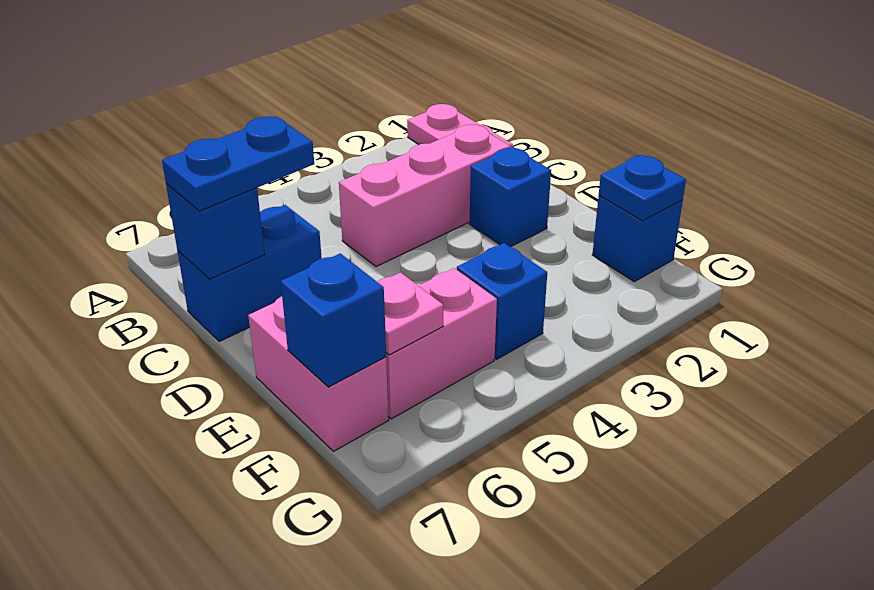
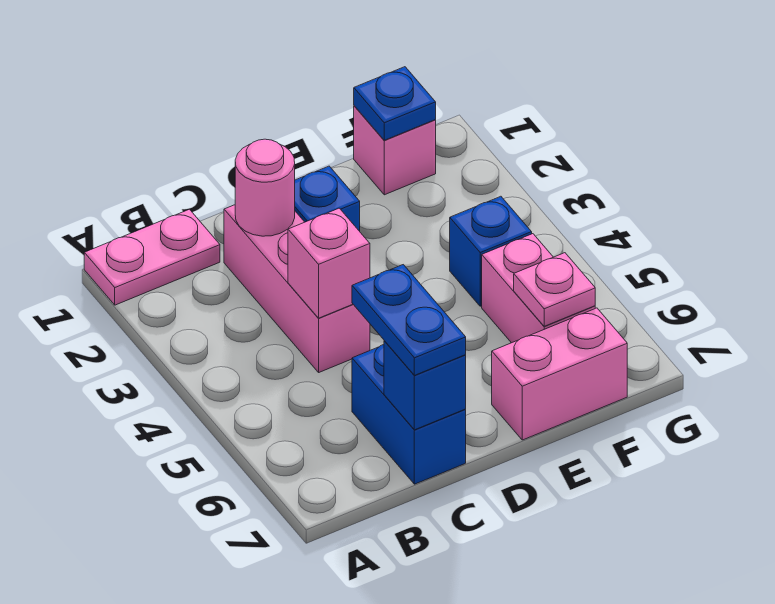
none -> pink 1x1 round brick [235,139,295,236]
none -> pink 1x1 brick [288,208,370,318]
blue 1x1 brick [592,196,683,282] -> pink 1x1 brick [354,106,436,195]
blue 1x1 brick [281,253,386,387] -> none

